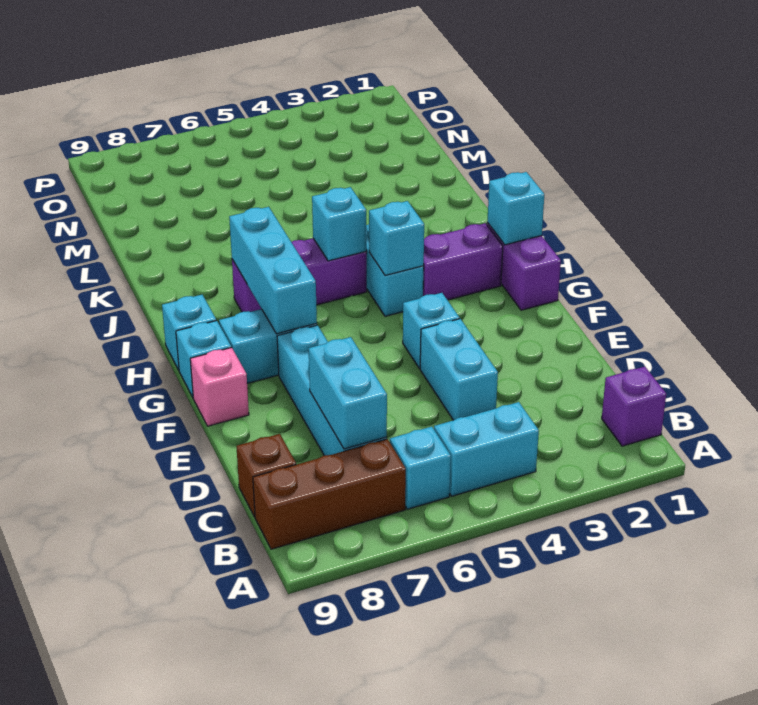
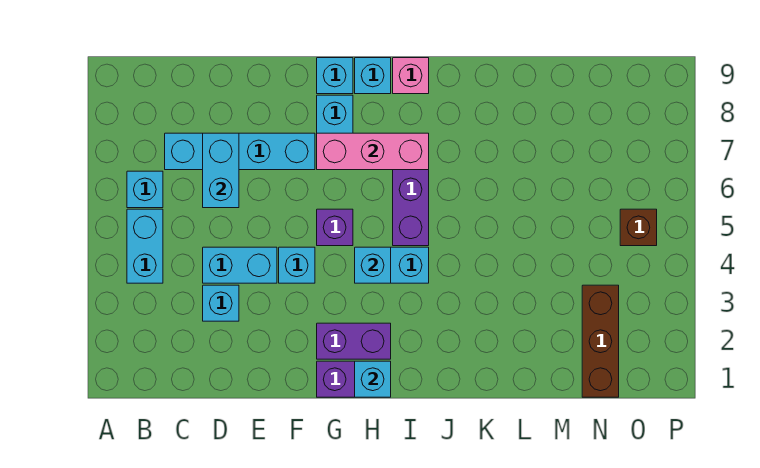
purple 1x1 brick [602,367,666,446] -> purple 1x1 brick moved to [317,209,353,246]
brown 1x3 brick [253,439,406,549] -> brown 1x3 brick moved to [582,285,619,397]
cyan 1x2 brick [309,337,387,449] -> cyan 1x2 brick turned to [203,133,239,208]
brown 1x1 brick [236,434,296,517] -> brown 1x1 brick moved to [620,209,657,246]
pink 1x1 brick [190,347,249,426] -> pink 1x1 brick moved to [393,58,429,94]
cyan 1x3 brick [229,207,317,334] -> pink 1x3 brick [317,133,429,170]
purple 1x2 brick [423,223,503,300] -> purple 1x2 brick turned to [317,323,391,359]
cyan 1x1 brick [312,187,367,261] -> cyan 1x1 brick moved to [203,285,239,321]

